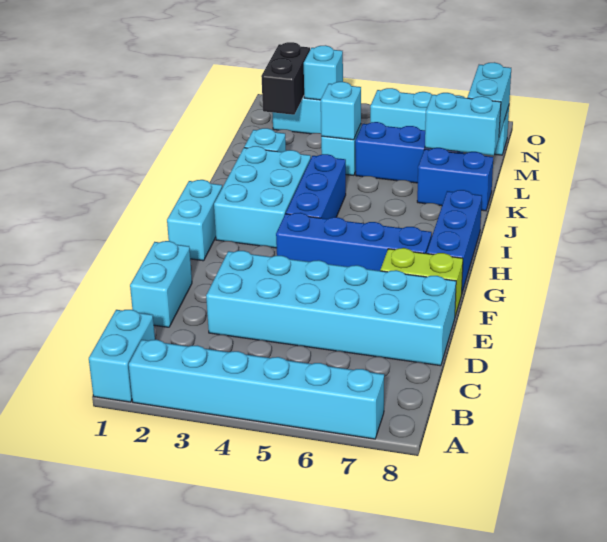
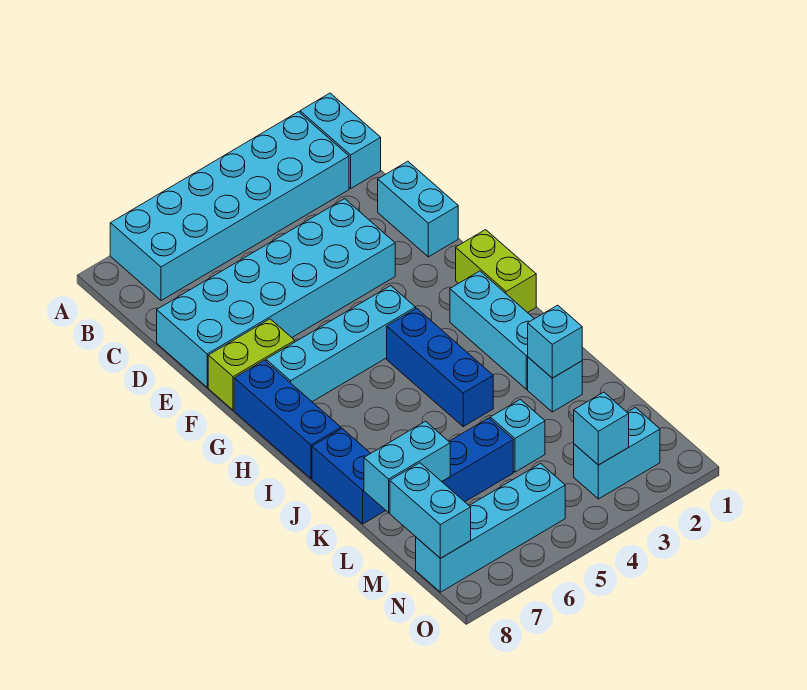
cyan 1x6 brick [129,340,384,439] -> cyan 2x6 brick [110,112,349,301]
cyan 1x2 brick [167,180,222,261] -> lime 1x2 brick [456,230,536,313]
blue 1x4 brick [276,213,432,271] -> cyan 1x4 brick [266,286,416,402]
cyan 2x3 brick [214,146,311,248] -> cyan 1x3 brick [450,271,534,389]
blue 1x2 brick [417,148,493,211] -> blue 1x2 brick turned to [312,429,386,524]
cyan 1x1 brick [321,82,361,140] -> cyan 1x1 brick moved to [528,305,582,378]
black 1x2 brick [261,42,310,115] -> none

